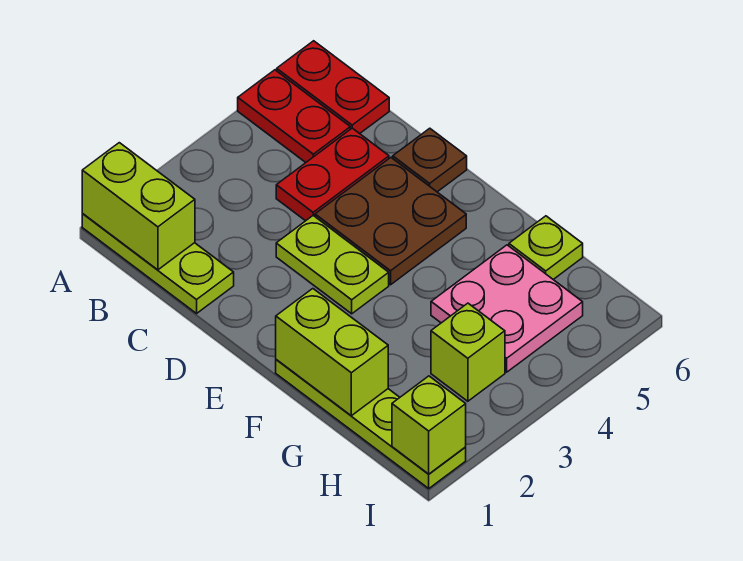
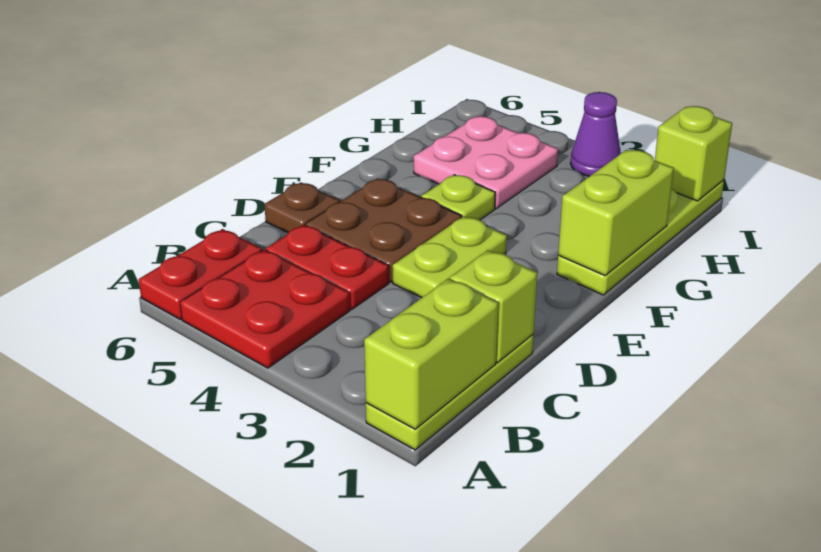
red 1x2 plate [238,70,350,162] -> red 2x2 plate [180,250,350,368]
lime 1x1 plate [509,216,583,280] -> lime 1x1 plate moved to [421,175,495,220]
lime 1x1 brick [431,303,505,401] -> lime 1x1 brick moved to [450,250,537,363]
none -> purple 1x1 cone [570,92,621,176]

